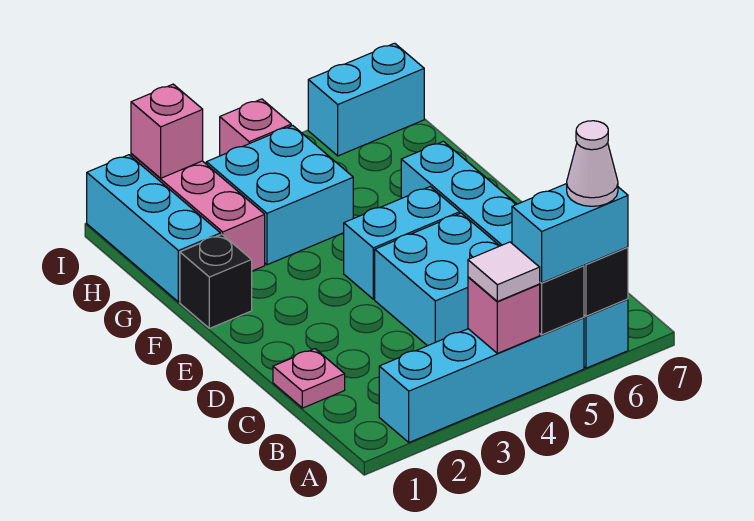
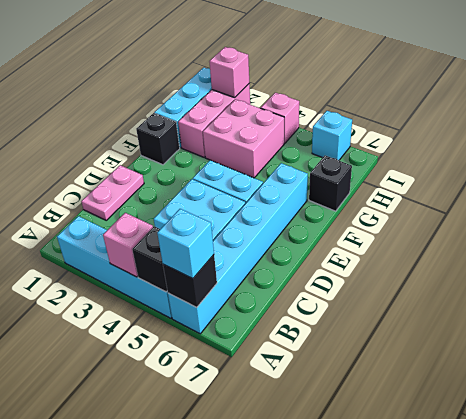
white 1x1 tile [468,242,540,301] -> none
cyan 1x2 brick [512,184,628,283] -> cyan 1x1 brick [157,209,214,279]
white 1x1 cone [567,121,618,206] -> none
pink 1x1 plate [273,349,345,408] -> pink 1x2 plate [81,165,144,220]
cyan 2x2 brick [206,126,353,265] -> pink 2x2 brick [203,99,284,178]
none -> black 1x1 brick [309,155,352,211]
cyan 1x2 brick [308,43,424,156] -> cyan 1x1 brick [312,111,352,160]

